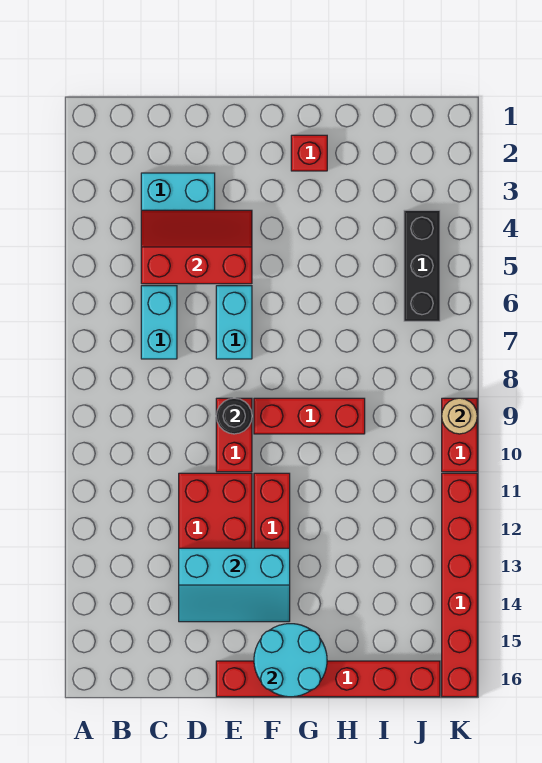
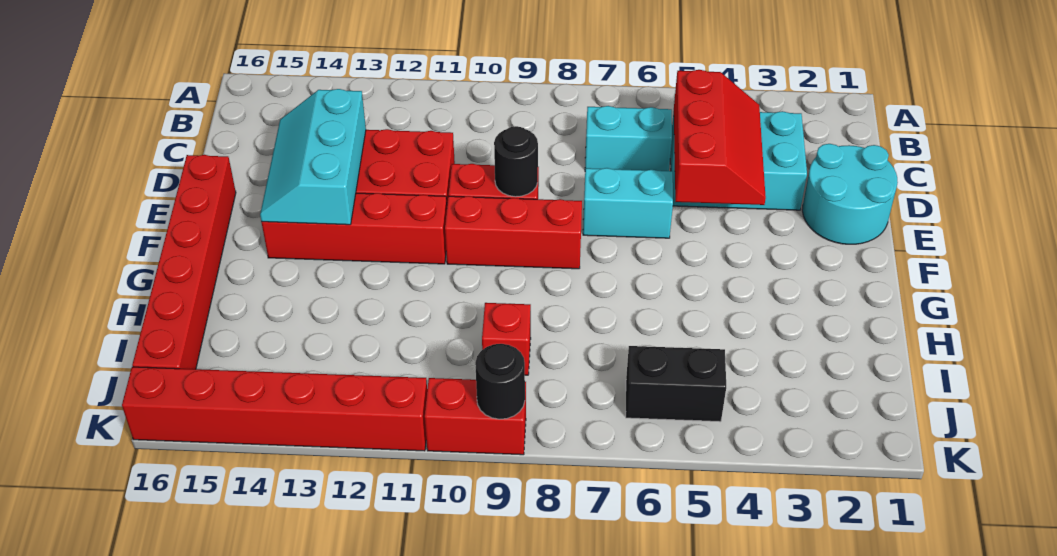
red 1x3 brick [254,398,365,434] -> red 1x3 brick turned to [445,196,582,269]
cyan 2x2 round brick [254,624,327,697] -> cyan 2x2 round brick moved to [802,144,898,244]
red 1x1 brick [291,135,327,171] -> red 1x1 brick moved to [482,303,531,375]
black 1x3 brick [404,210,440,321] -> black 1x2 brick [626,346,726,422]
tan 1x1 round brick [442,398,477,434] -> black 1x1 round brick [475,344,525,419]

